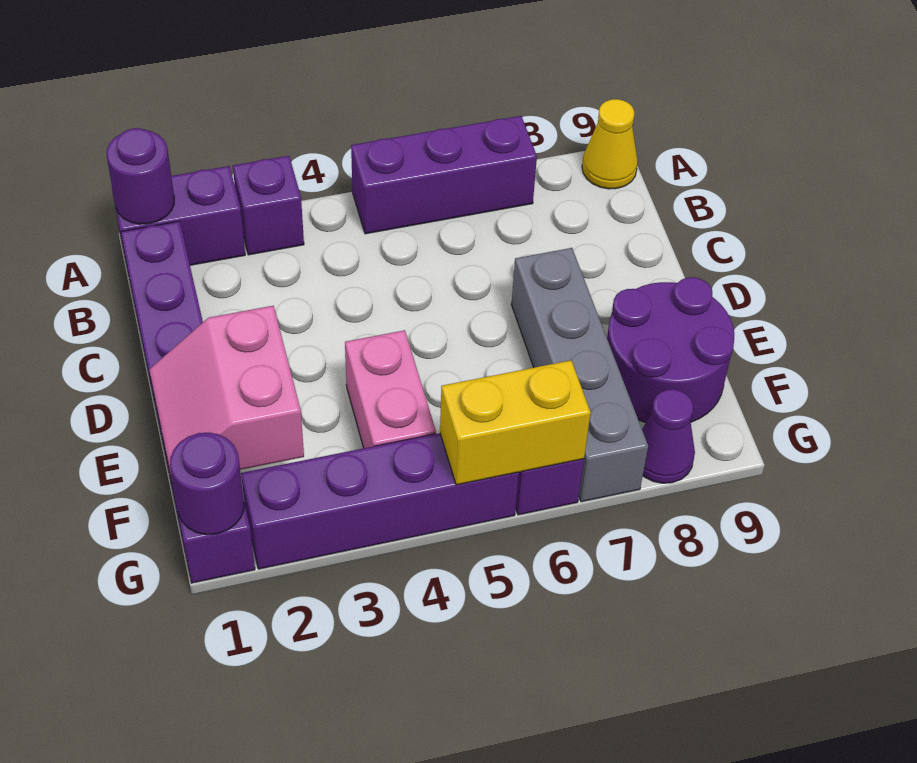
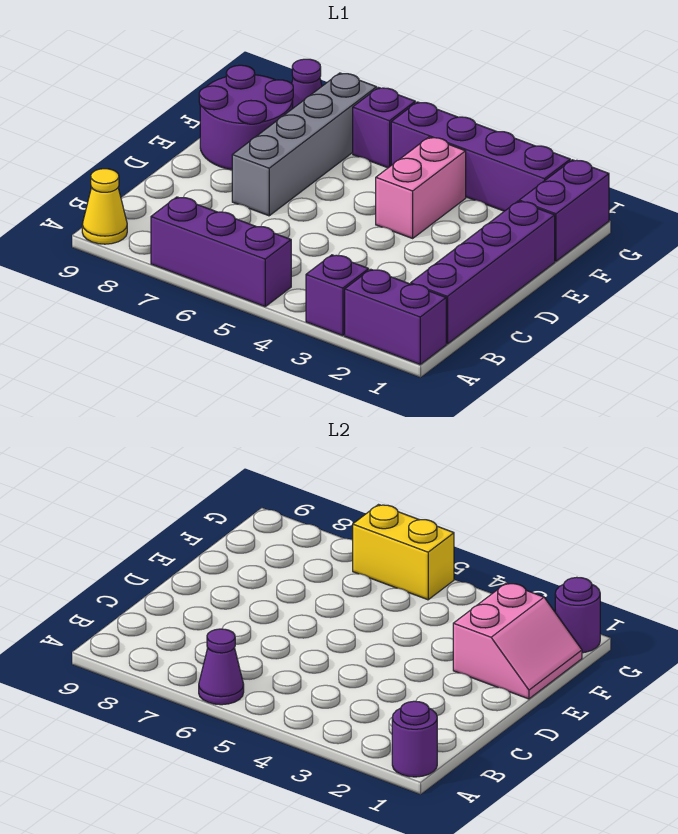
none -> purple 1x1 cone [199,629,244,705]

